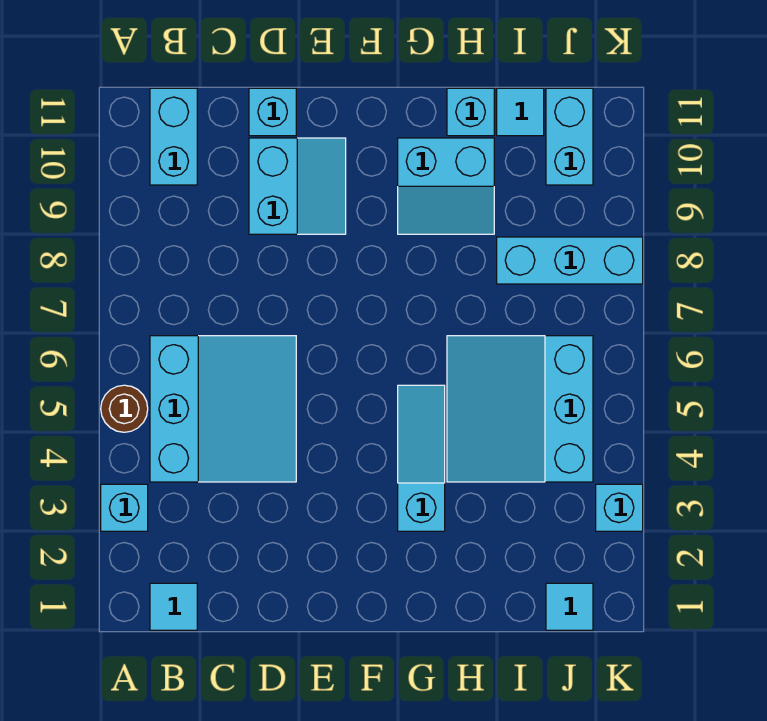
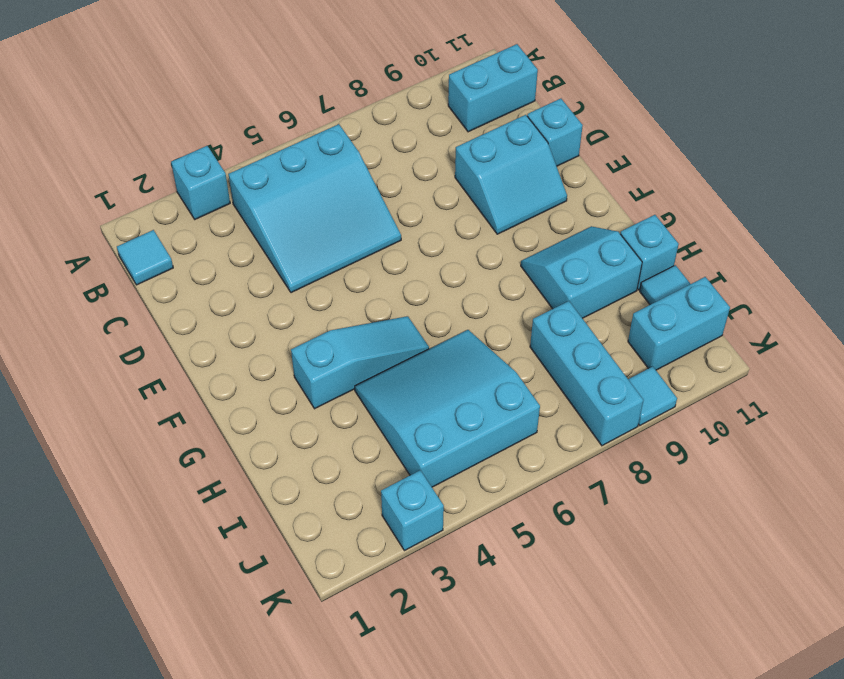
brown 1x1 round brick [101,385,148,432] -> none
cyan 2x2 slope [398,138,494,234] -> cyan 2x2 slope turned to [521,226,642,318]
cyan 1x1 tile [546,583,593,630] -> cyan 1x1 tile moved to [628,367,677,425]

